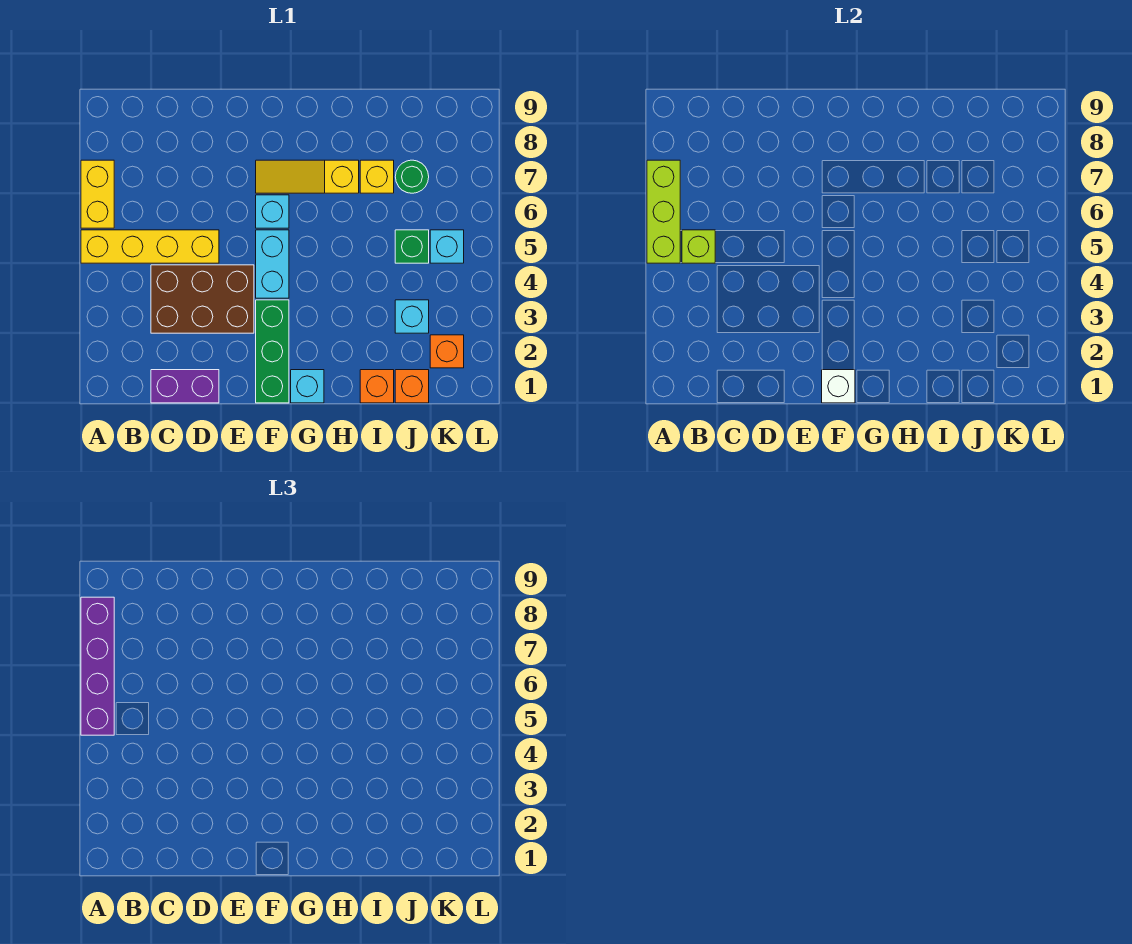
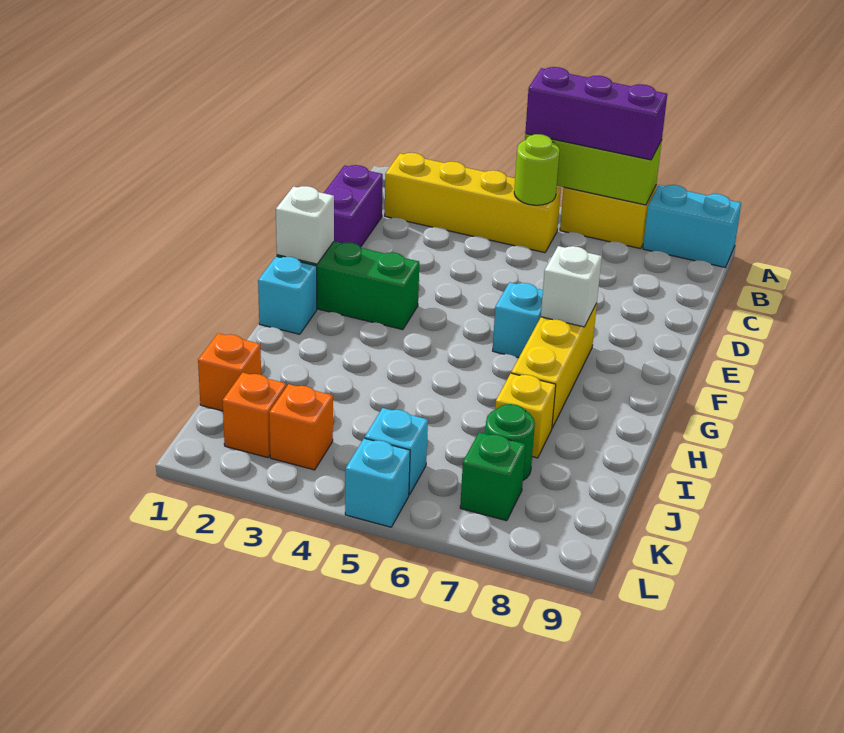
yellow 1x4 brick [81,230,219,263] -> yellow 1x4 brick turned to [385,153,561,253]
purple 1x4 brick [81,597,114,735] -> purple 1x3 brick [525,67,667,160]
lime 1x1 brick [682,230,715,263] -> lime 1x1 round brick [514,134,560,205]
brown 2x3 brick [151,265,254,333] -> none
cyan 1x2 brick [256,230,289,298] -> cyan 1x2 brick moved to [643,185,741,267]
yellow 1x3 slope [256,160,359,193] -> yellow 1x3 brick [511,303,597,428]
none -> white 1x1 brick [541,246,602,327]
orange 1x1 brick [360,370,394,403] -> orange 1x1 brick moved to [269,384,333,470]
cyan 1x1 brick [395,300,429,333] -> cyan 1x1 brick moved to [345,438,410,527]
green 1x1 brick [395,230,429,263] -> green 1x1 brick moved to [460,432,526,521]

